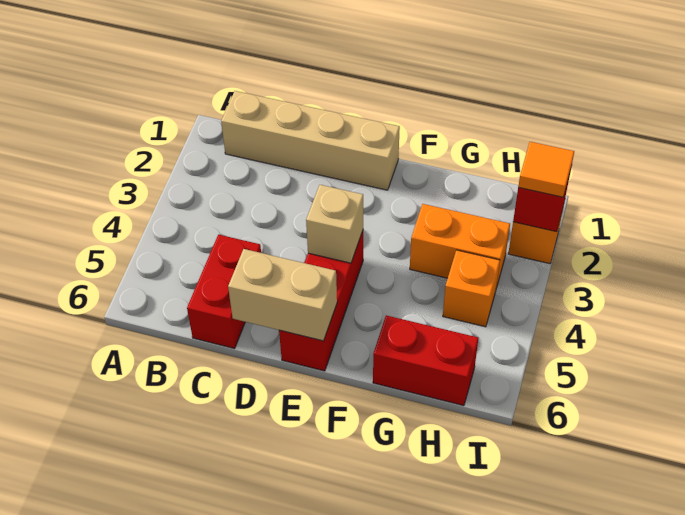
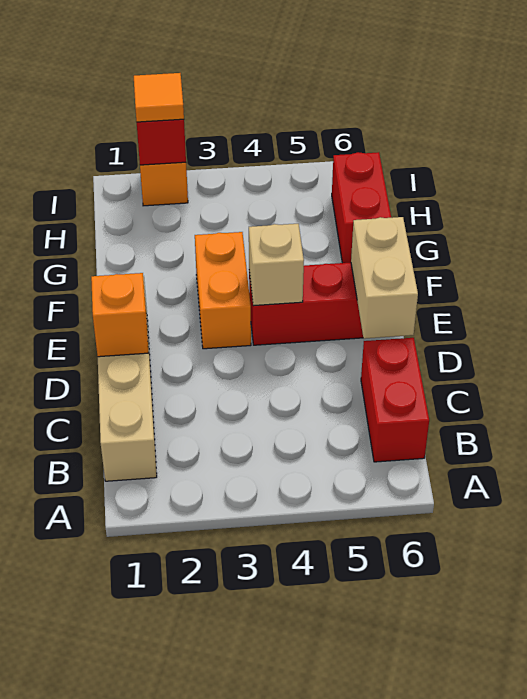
red 1x2 brick [187,235,261,349] -> red 1x2 brick turned to [361,338,429,462]
orange 1x2 brick [410,204,510,288] -> orange 1x2 brick moved to [195,232,251,349]
orange 1x1 brick [443,250,500,327] -> orange 1x1 brick moved to [91,273,148,357]

